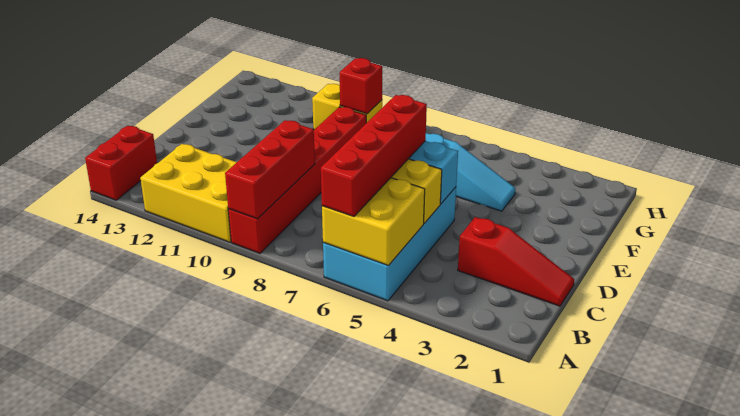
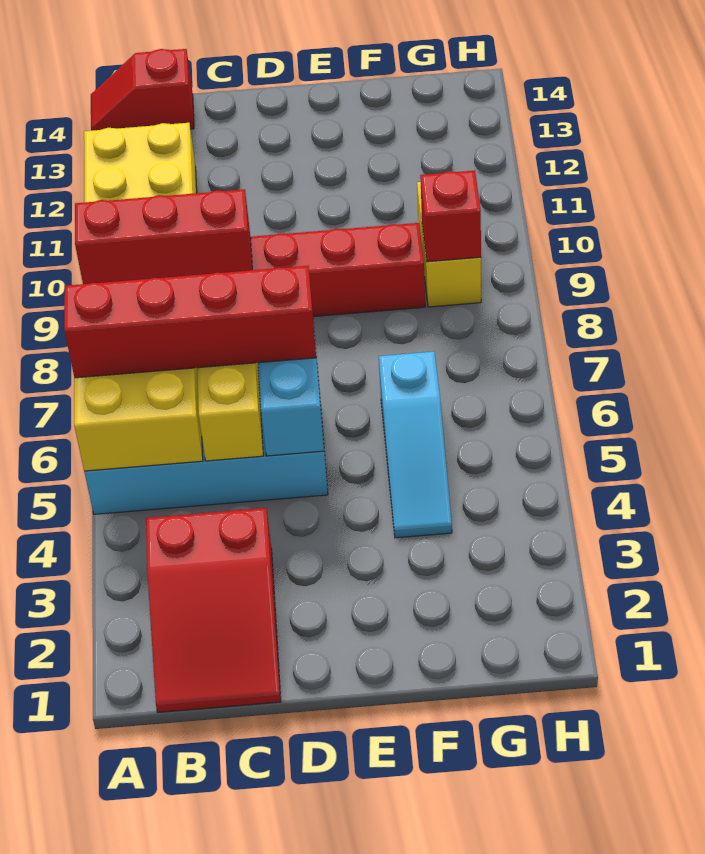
red 1x2 brick [85,126,157,200] -> red 1x2 slope [91,49,194,131]
red 1x3 slope [458,217,574,306] -> red 2x3 slope [146,508,281,712]

